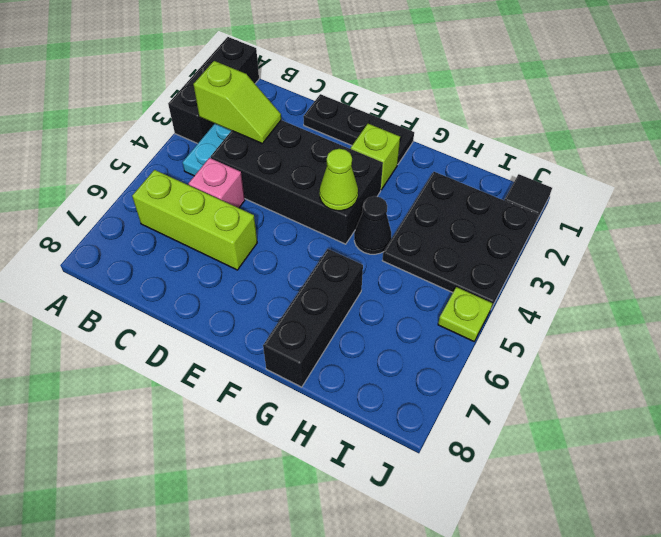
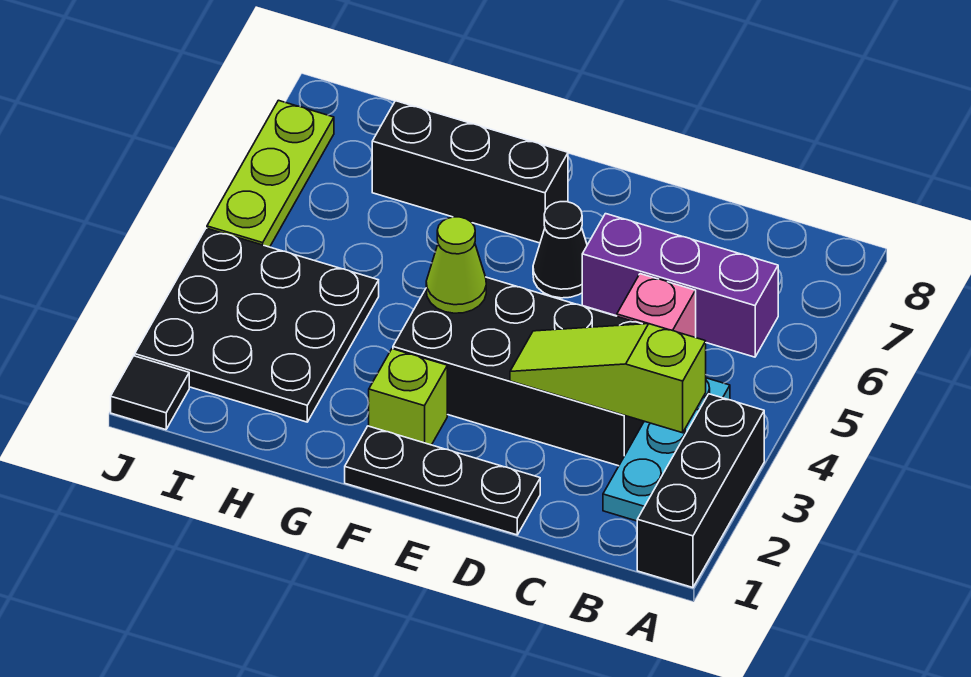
lime 1x2 slope [193,61,281,144] -> lime 1x3 slope [510,324,706,433]
lime 1x3 brick [132,170,257,270] -> purple 1x3 brick [582,214,778,357]
black 1x1 cone [354,196,391,254] -> black 1x1 cone moved to [533,202,587,298]
black 1x3 brick [263,249,363,387] -> black 1x3 brick turned to [372,101,568,243]
lime 1x1 plate [438,287,493,341] -> lime 1x3 plate [207,100,334,247]

